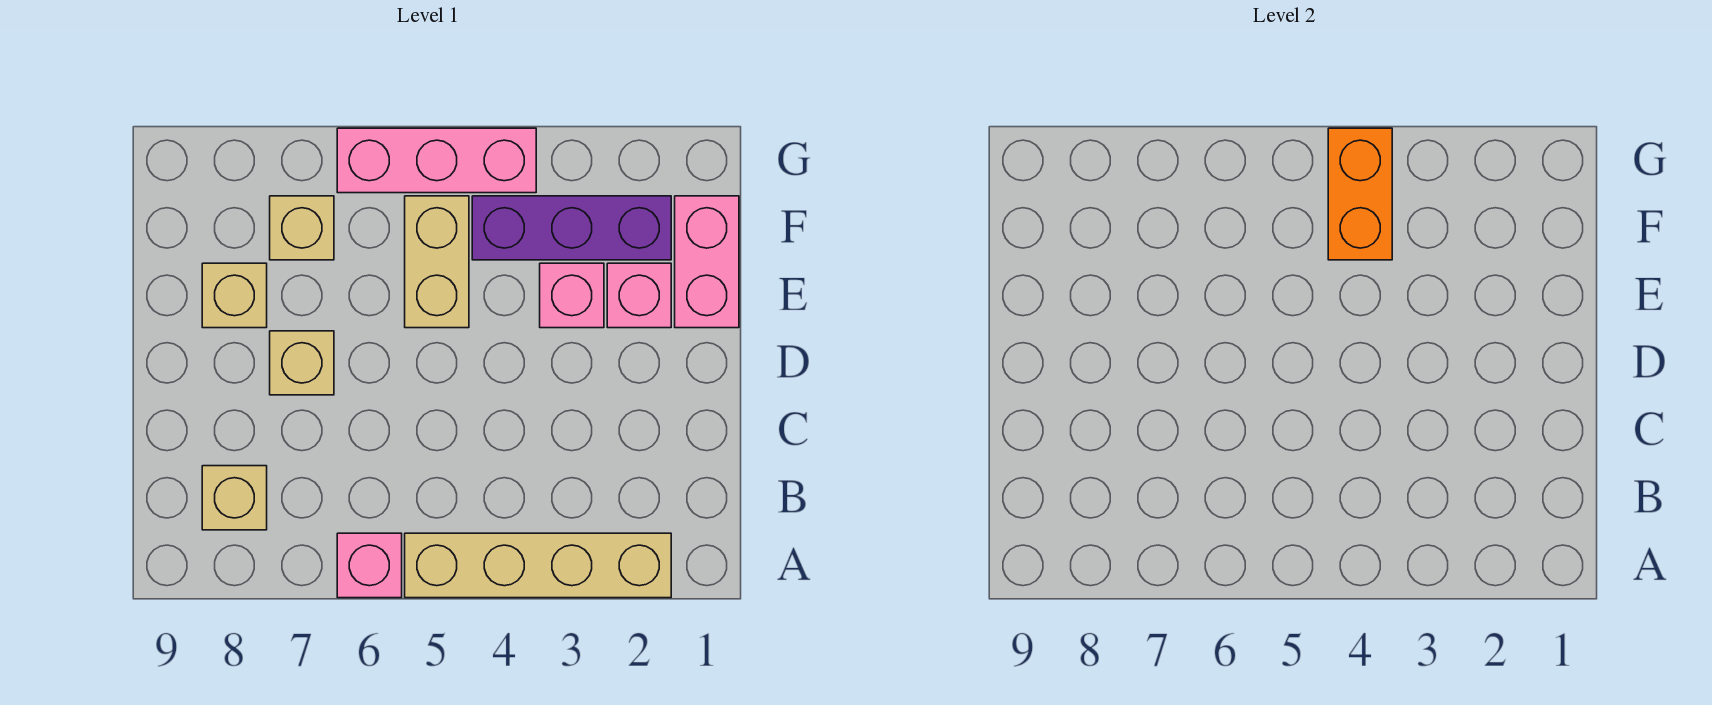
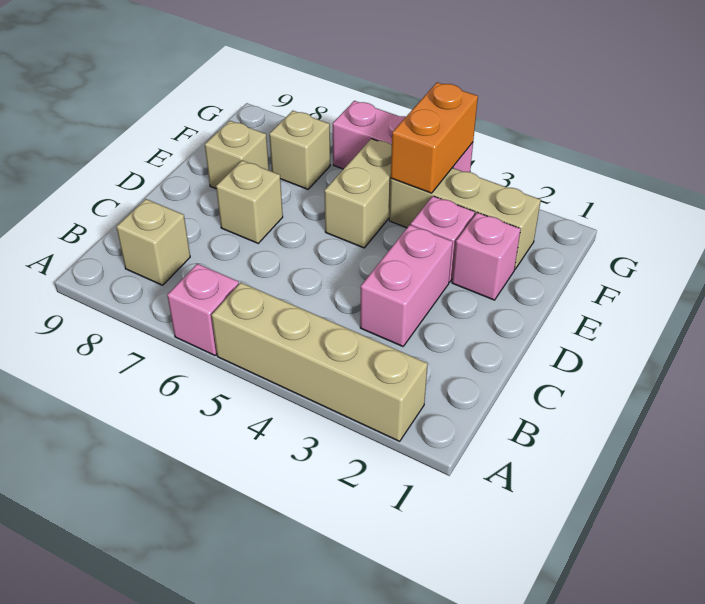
pink 1x2 brick [675,196,739,328] -> pink 1x2 brick moved to [360,225,453,346]
purple 1x3 brick [472,196,671,260] -> tan 1x3 brick [389,168,541,269]

